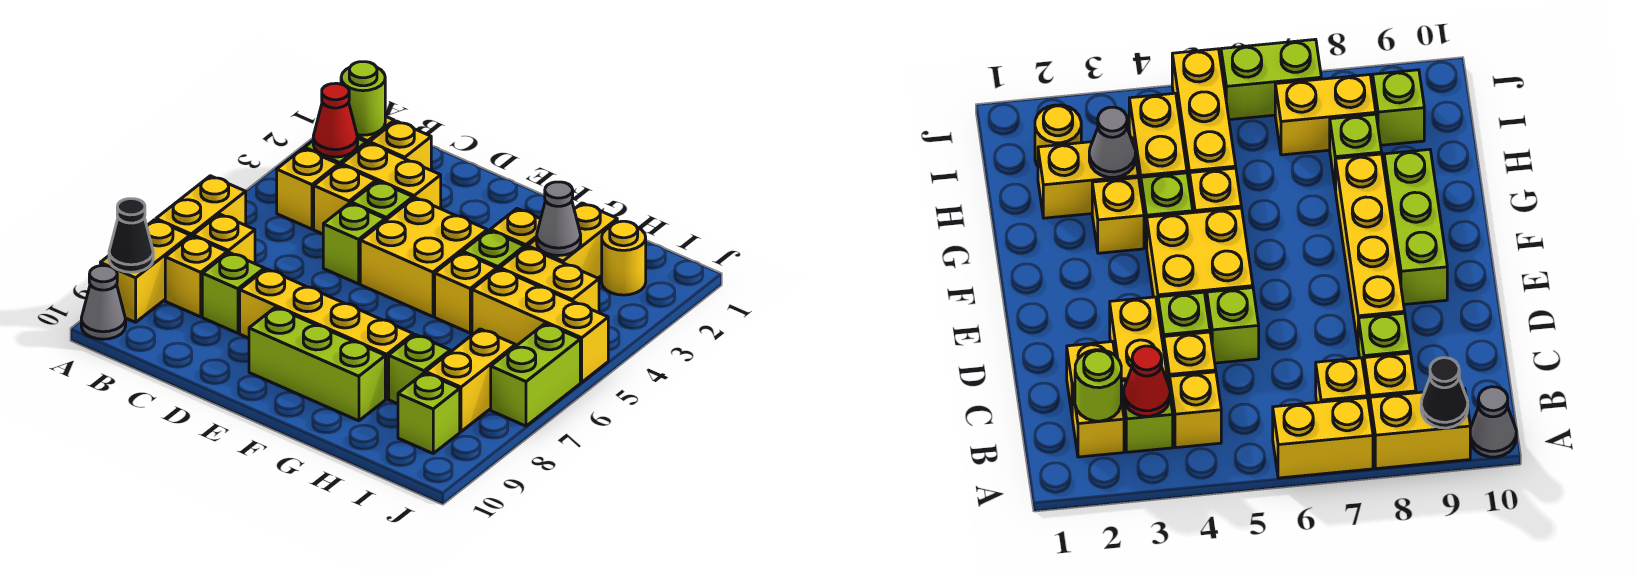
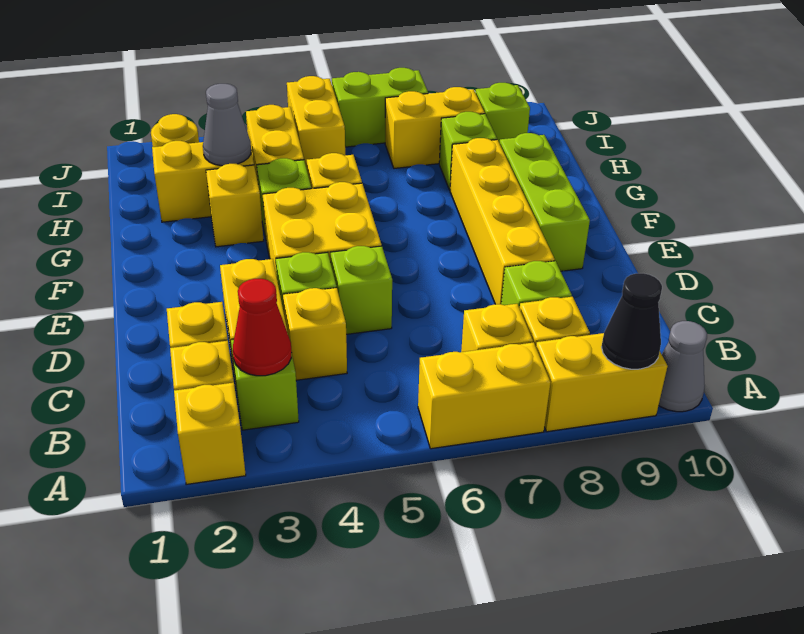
lime 1x1 round brick [341,62,385,135] -> none
yellow 1x1 brick [277,148,339,229] -> yellow 1x1 brick moved to [174,383,246,485]
yellow 1x3 brick [472,269,608,382] -> yellow 1x2 brick [287,76,345,169]

